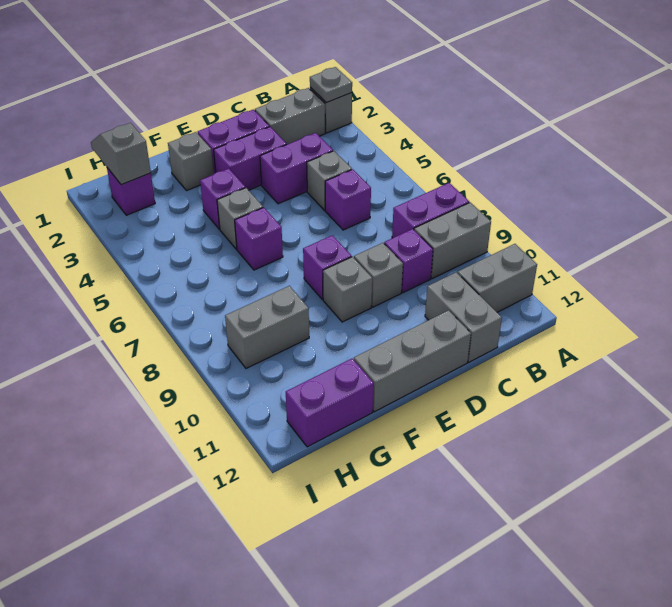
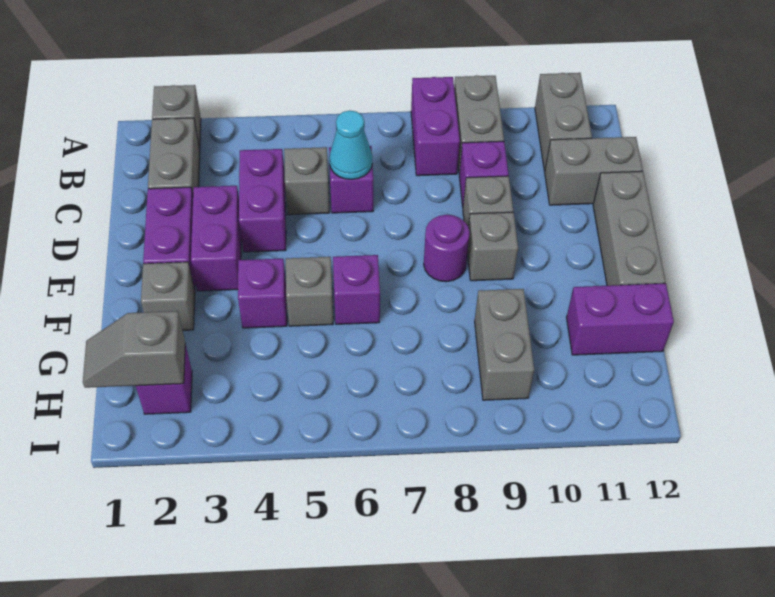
grey 1x1 plate [310,67,352,103] -> none
none -> cyan 1x1 cone [329,110,372,179]
purple 1x1 brick [303,235,352,299] -> purple 1x1 round brick [424,215,470,282]
purple 1x2 brick [286,359,374,447] -> purple 1x2 brick turned to [566,283,674,355]

